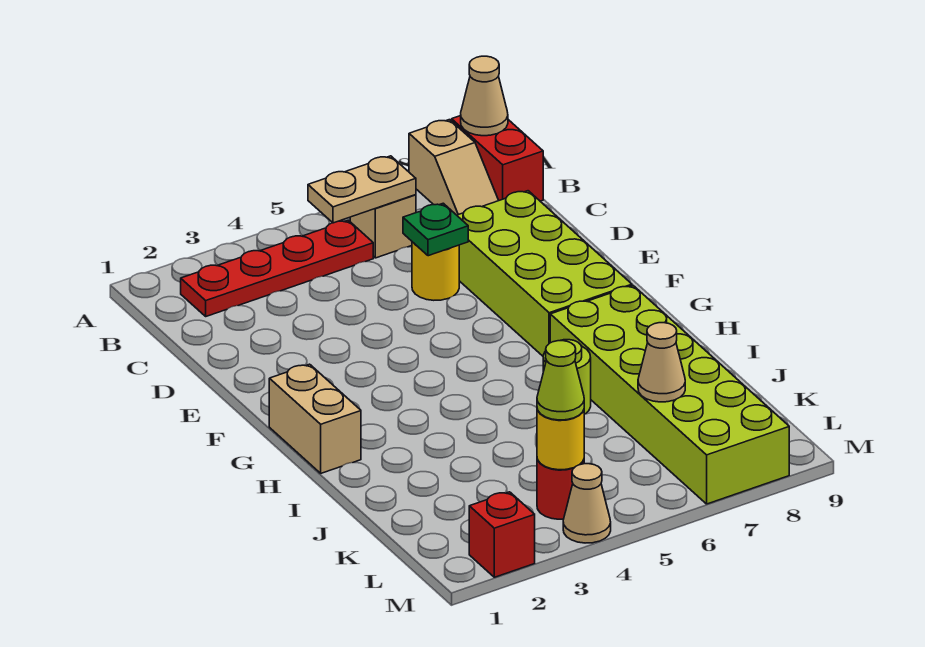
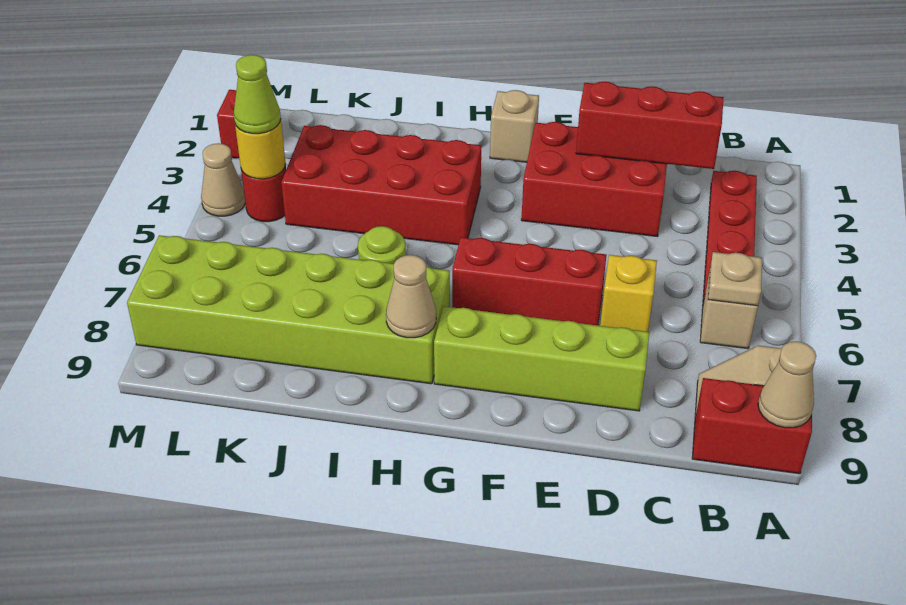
tan 1x2 plate [308,156,416,223] -> tan 1x1 plate [708,252,762,306]
none -> red 1x3 brick [576,82,724,169]
none -> red 2x3 brick [521,122,667,237]
yellow 1x1 round brick [412,242,459,300] -> yellow 1x1 brick [600,255,657,332]
green 1x1 plate [403,203,468,256] -> none
lime 2x4 brick [457,191,632,356] -> lime 1x4 brick [434,306,649,411]
none -> red 1x3 brick [452,237,606,325]
tan 1x2 brick [269,364,361,473] -> tan 1x1 brick [490,90,539,162]
none -> red 2x4 brick [281,125,481,245]
tan 1x1 cone [638,323,685,402] -> tan 1x1 cone moved to [386,255,436,338]

